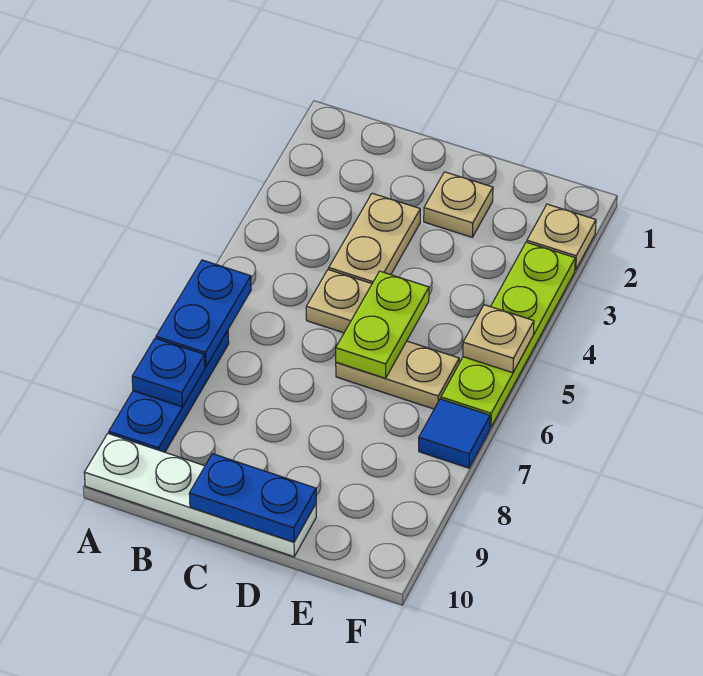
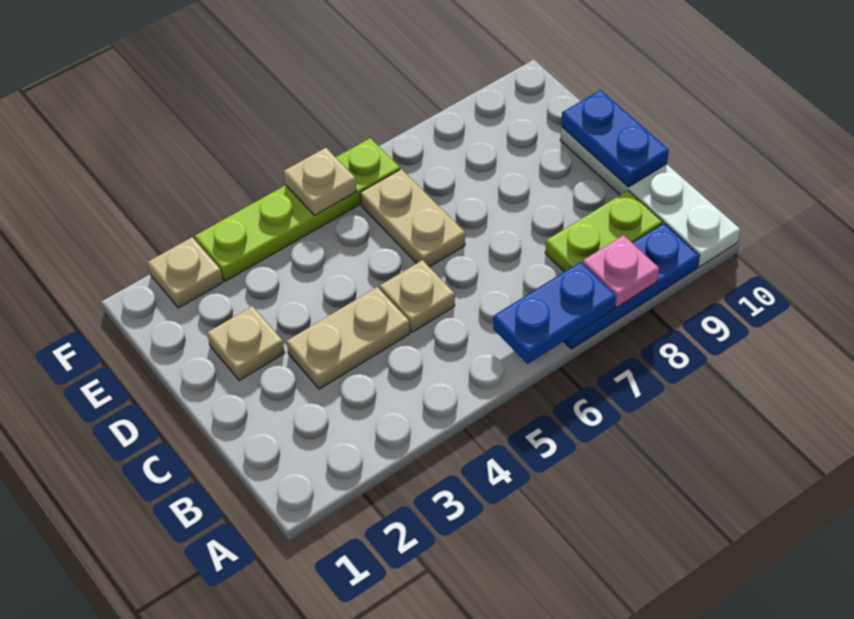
blue 1x1 plate [132,338,205,407] -> pink 1x1 plate [583,235,659,307]
lime 1x2 plate [336,271,429,378] -> lime 1x2 plate moved to [545,191,662,272]
blue 1x1 tile [419,399,490,468] -> none

